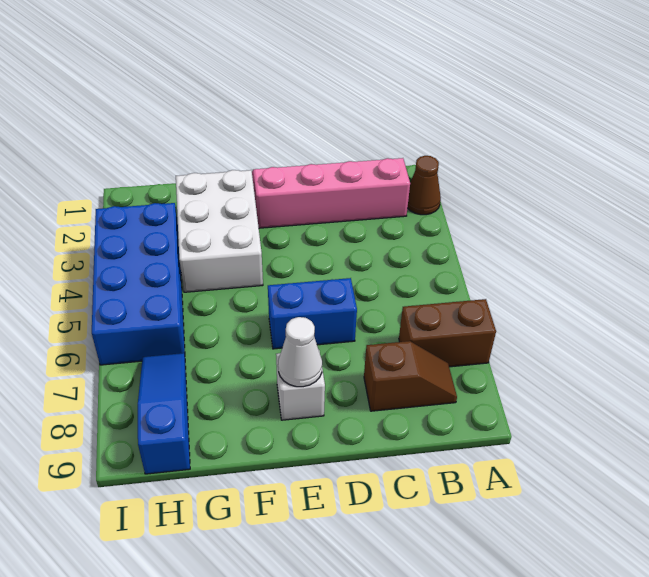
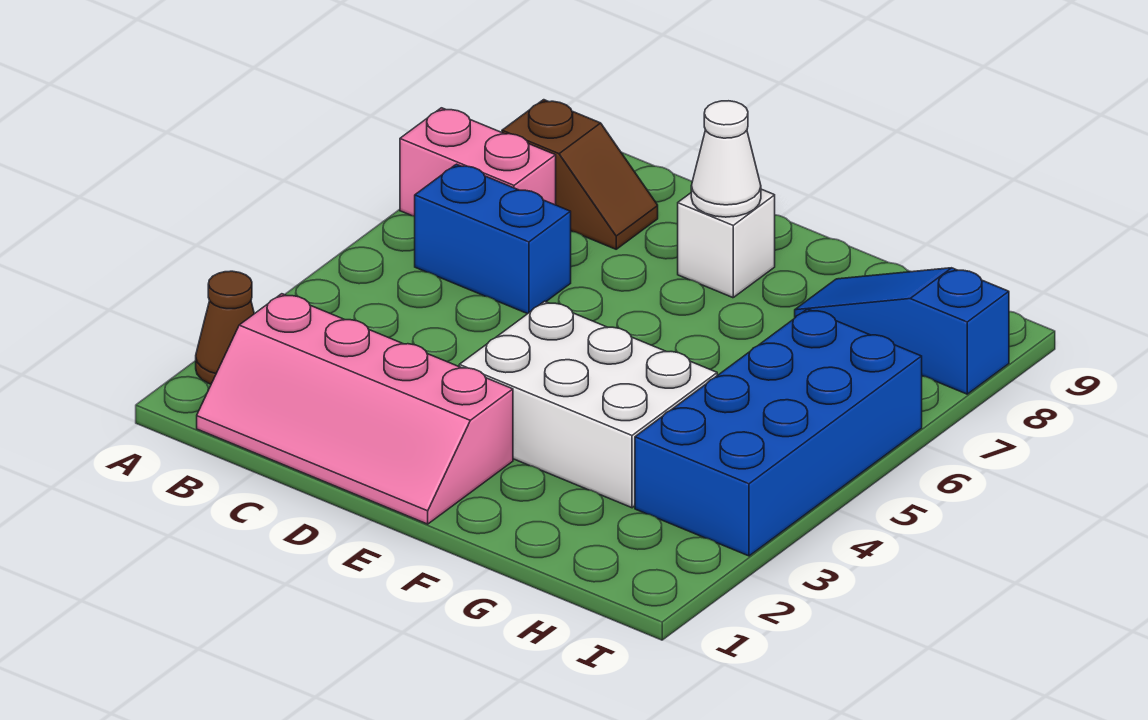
brown 1x2 brick [399,299,496,367] -> pink 1x2 brick [400,108,556,216]
brown 1x2 slope [364,341,457,411] -> brown 1x2 slope turned to [502,100,658,249]
blue 1x2 brick [268,278,357,349] -> blue 1x2 brick moved to [415,164,571,314]
white 2x3 brick [176,170,263,292] -> white 2x3 brick turned to [459,301,717,508]
blue 1x3 slope [138,353,190,474] -> blue 1x3 slope turned to [795,268,1009,394]

